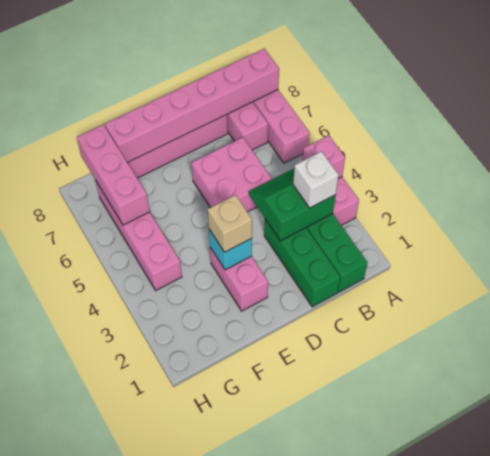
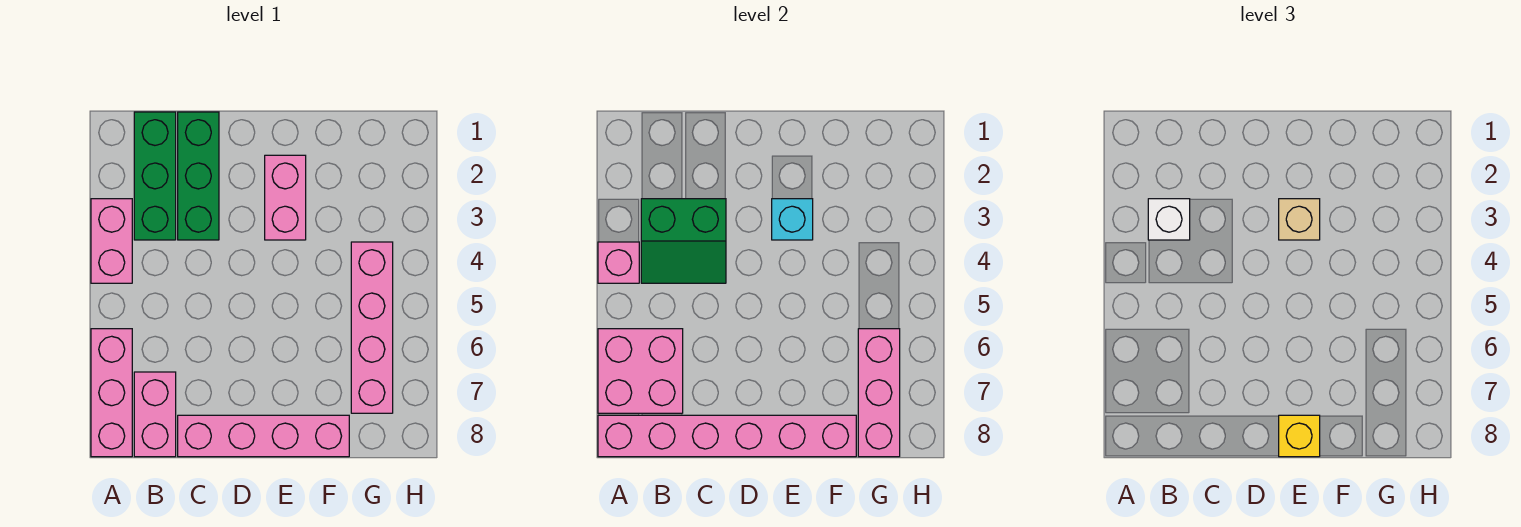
pink 2x2 brick [191,137,272,212] -> pink 2x2 brick moved to [598,329,683,413]
none -> yellow 1x1 brick [1279,415,1320,457]

